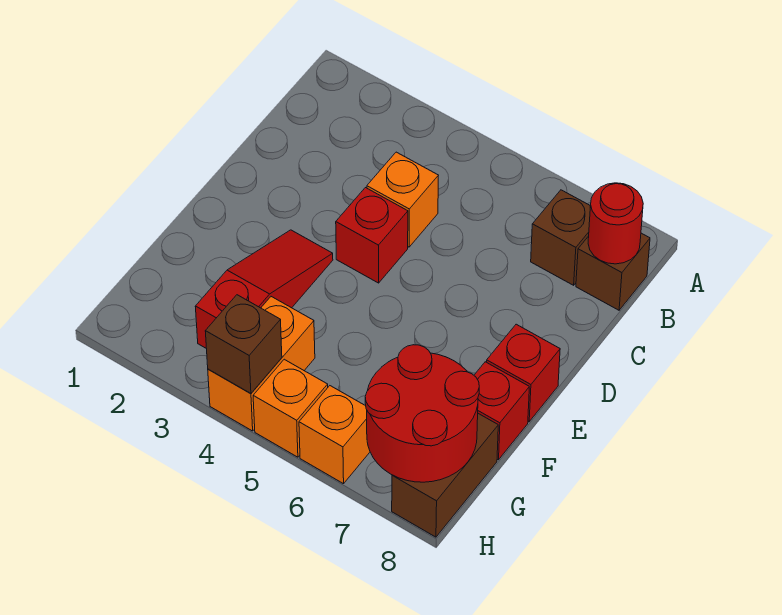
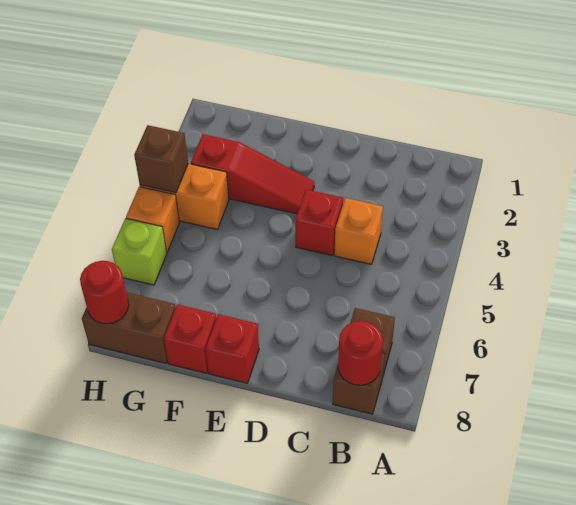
red 2x2 round brick [365,345,479,482] -> red 1x1 round brick [80,261,129,324]
orange 1x1 brick [299,386,370,484] -> lime 1x1 brick [112,218,167,285]

